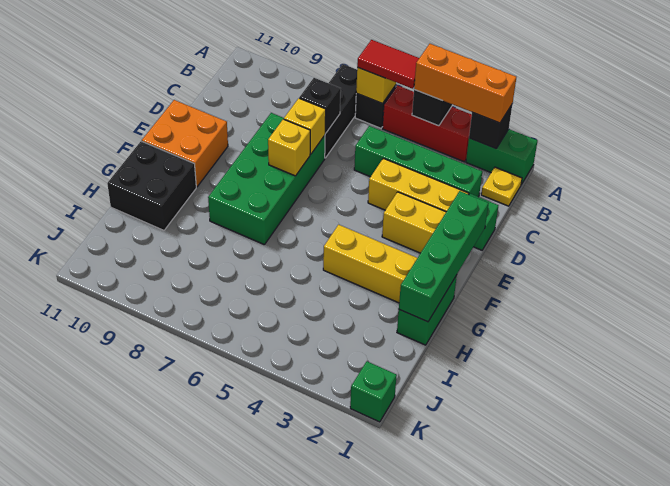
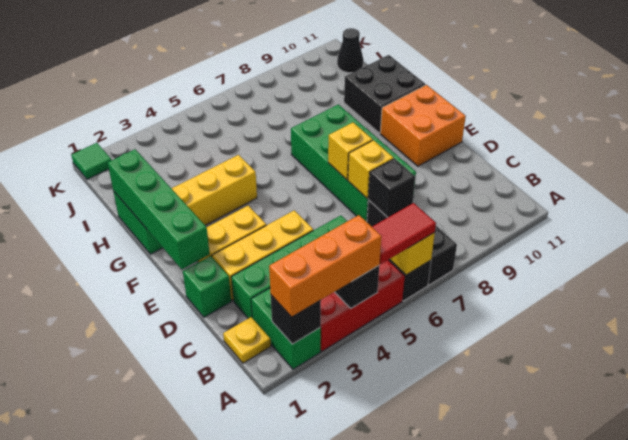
green 1x2 brick [466,129,538,185] -> green 1x2 brick turned to [251,288,321,369]
none -> black 1x1 cone [337,28,363,73]
green 1x1 brick [350,361,397,422] -> green 1x1 tile [71,143,111,179]

